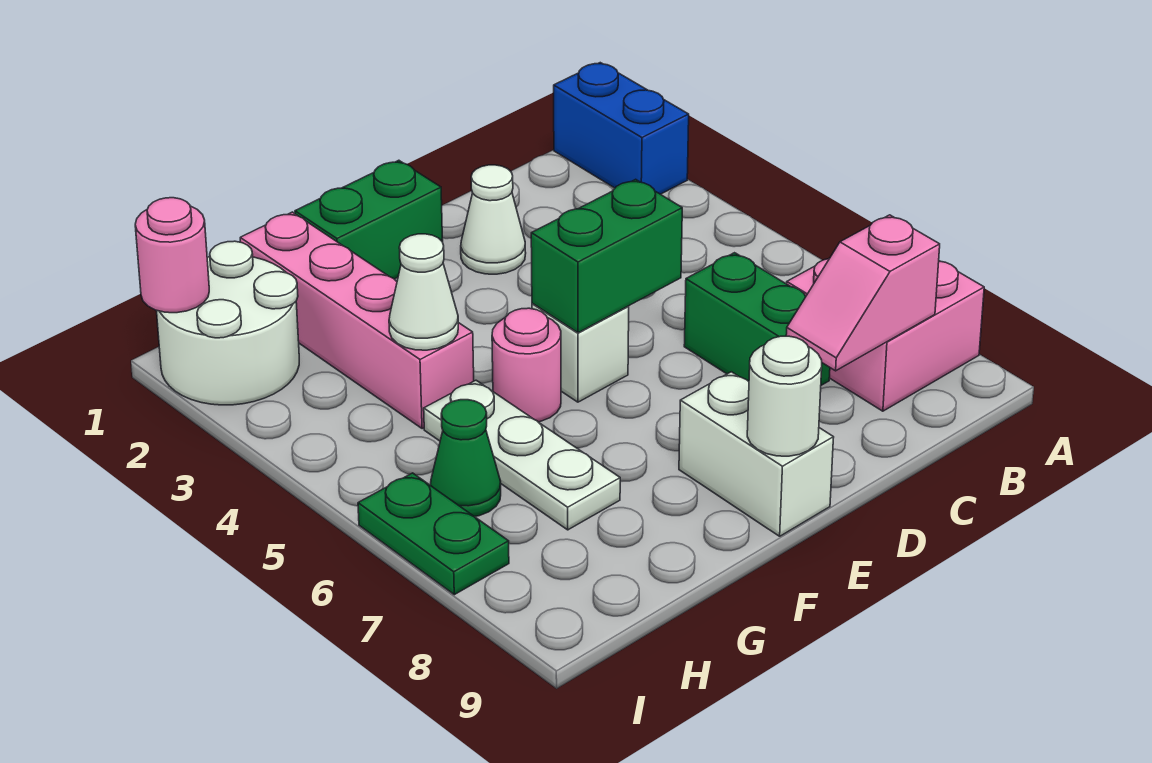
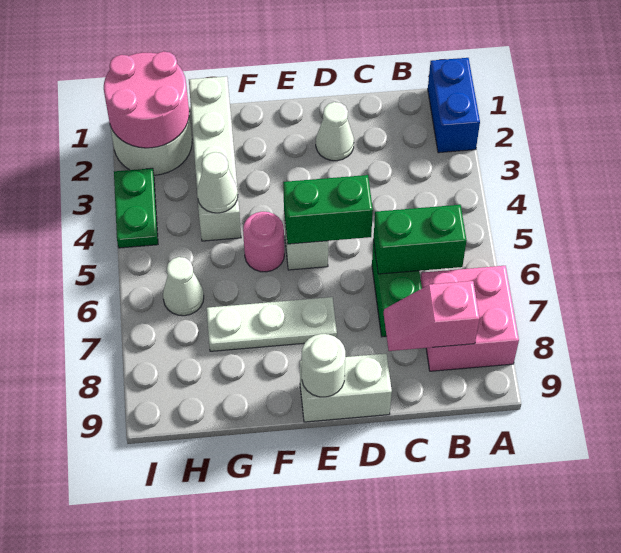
green 1x2 brick [295,160,443,279] -> green 1x2 brick moved to [373,205,467,274]
white 1x2 brick [679,372,834,536] -> white 1x2 brick turned to [300,354,392,422]
pink 1x4 brick [240,212,474,429] -> white 1x4 brick [189,76,241,241]
white 1x3 plate [424,380,620,530] -> white 1x3 plate turned to [206,297,337,351]
green 1x1 cone [430,400,501,517] -> white 1x1 cone [163,257,204,316]
pink 1x1 round brick [135,198,209,313] -> pink 2x2 round brick [104,51,189,148]
green 1x2 plate [358,473,509,595] -> green 1x2 plate moved to [114,168,158,248]

